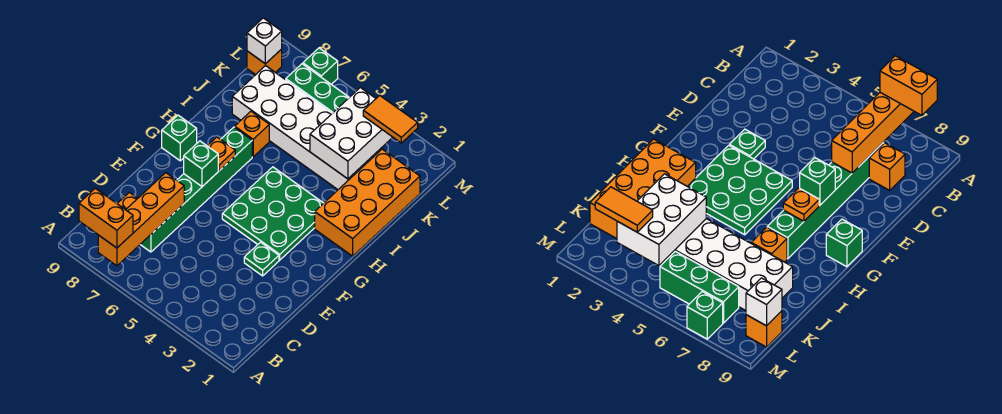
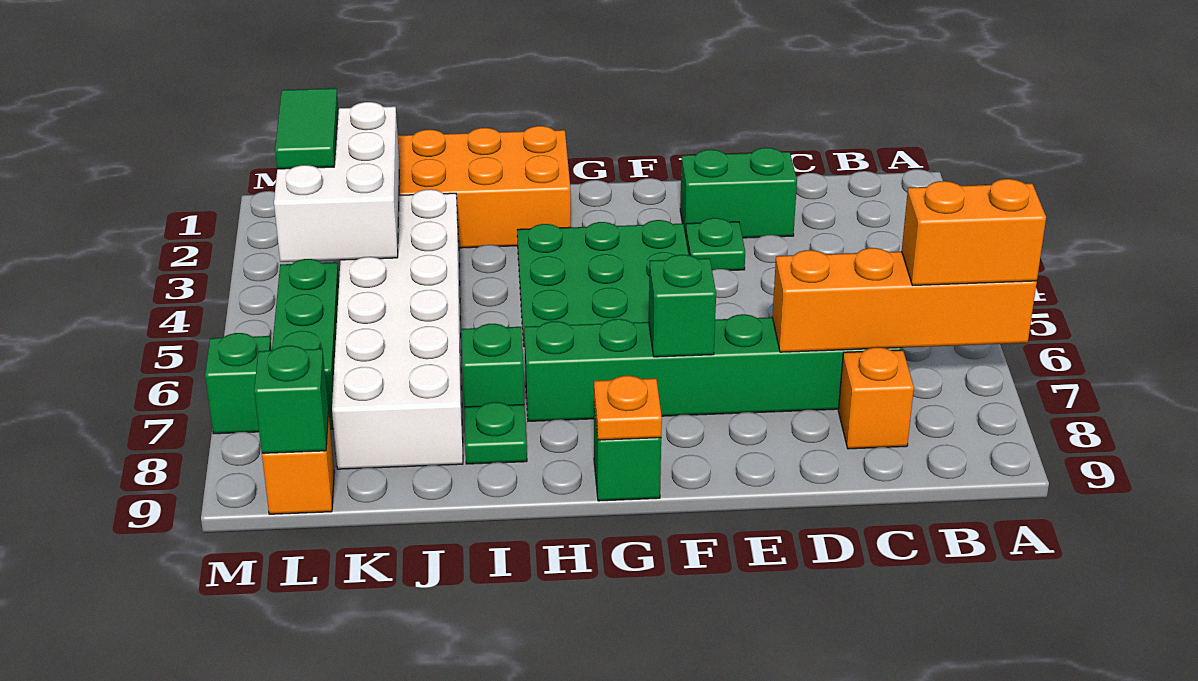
orange 1x2 brick [79,188,133,248] -> orange 1x2 brick turned to [902,179,1046,285]
none -> green 1x2 brick [680,148,797,238]
orange 1x1 plate [208,137,235,171] -> orange 1x1 plate moved to [594,376,662,440]
orange 1x1 brick [235,112,269,157] -> green 1x1 brick [462,324,524,407]
none -> green 1x1 plate [464,402,527,464]
white 2x3 brick [310,88,393,179] -> white 2x3 brick turned to [274,102,399,262]
orange 1x2 tile [363,95,418,143] -> green 1x2 tile [275,88,338,169]
white 1x1 brick [247,18,282,64] -> green 1x1 brick [254,346,328,453]

